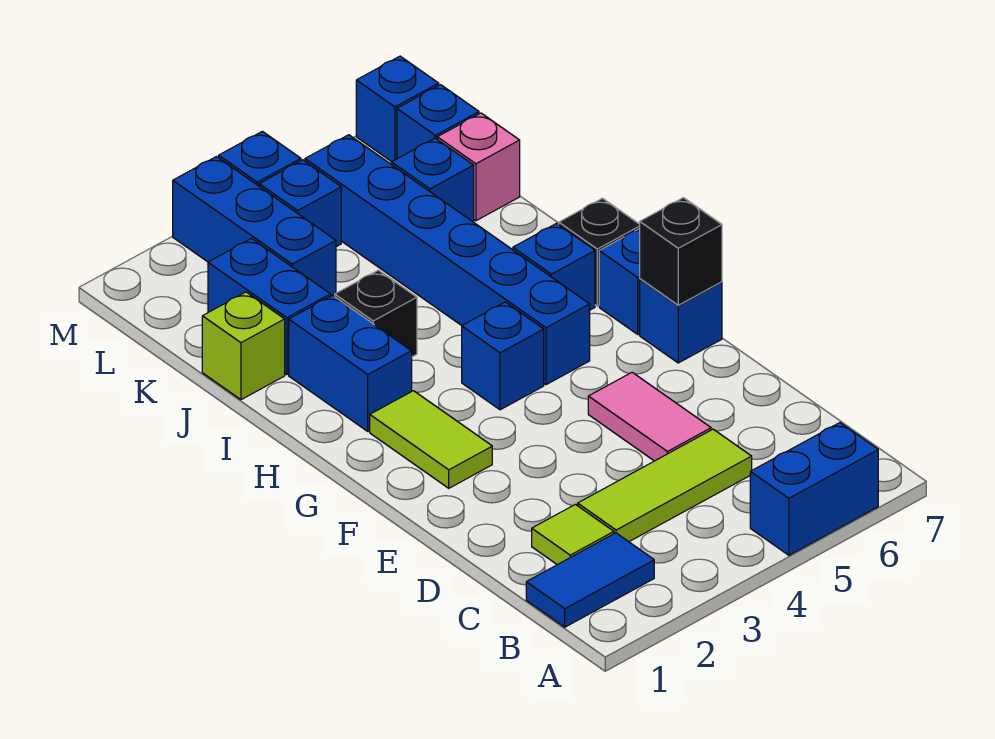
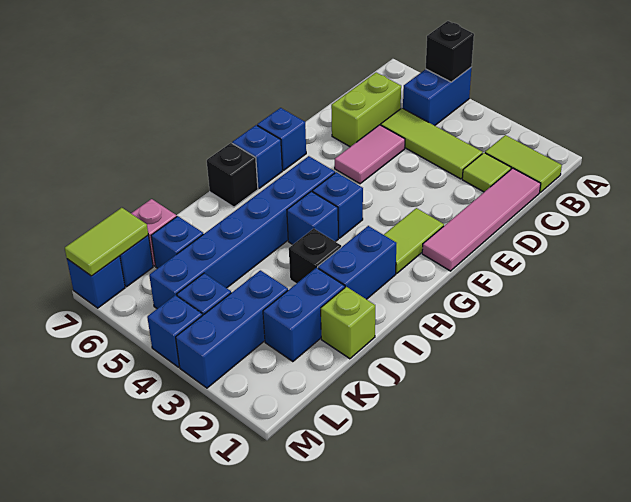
blue 1x2 brick [750,423,878,555] -> blue 1x2 brick turned to [403,67,472,126]
blue 1x2 tile [526,533,654,627] -> lime 1x2 tile [485,135,562,192]
none -> pink 1x4 tile [422,168,541,271]
none -> lime 1x2 brick [331,72,401,147]
black 1x1 brick [640,198,722,305] -> black 1x1 brick moved to [426,21,474,82]
blue 1x1 brick [513,224,595,310] -> blue 1x1 brick moved to [287,191,338,244]
none -> lime 1x2 tile [65,208,148,276]

